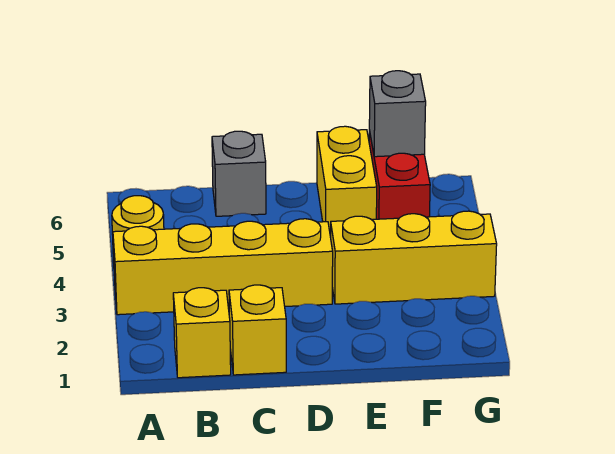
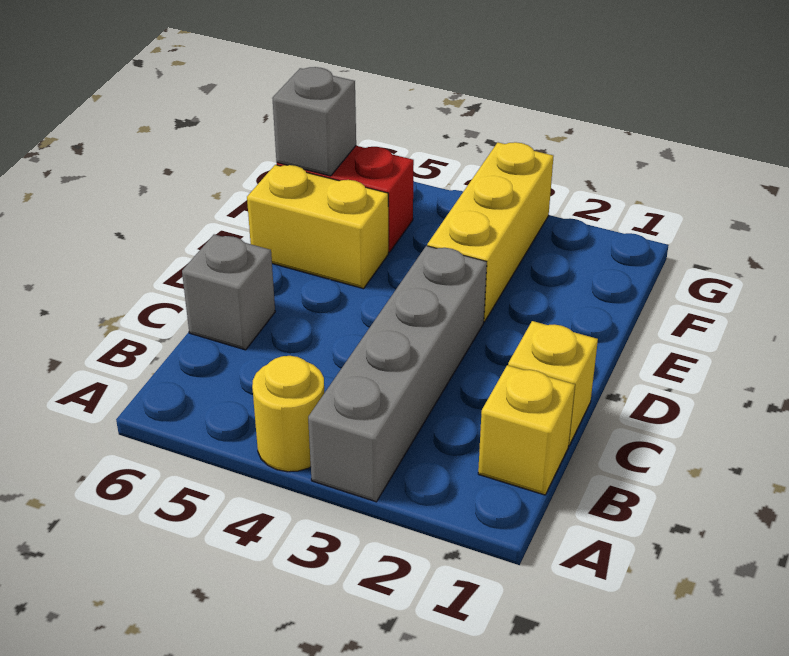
yellow 1x4 brick [113,219,333,315] -> grey 1x4 brick [308,246,487,502]

